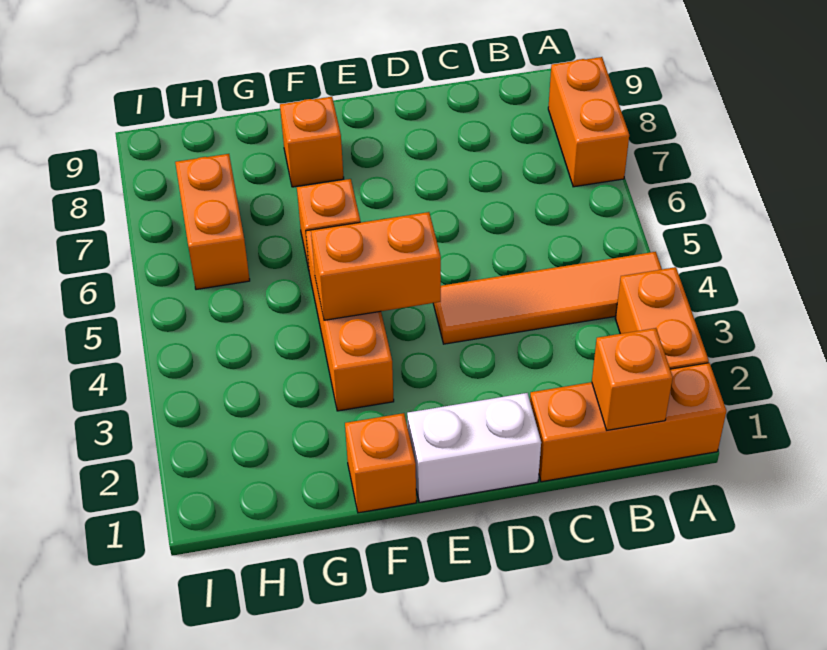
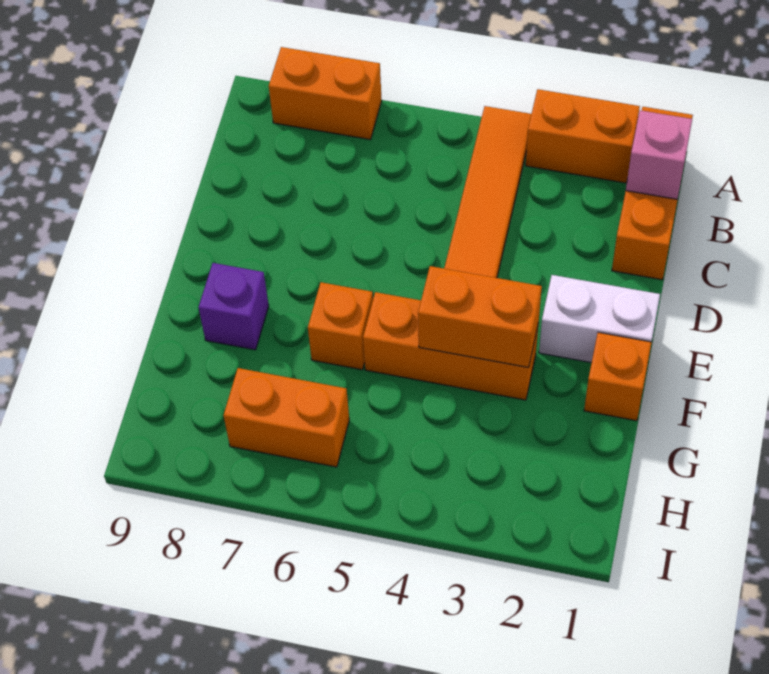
orange 1x1 brick [592,328,673,430] -> pink 1x1 brick [626,110,692,199]
white 1x2 brick [407,393,541,502] -> white 1x2 brick turned to [539,275,660,363]
orange 1x2 brick [311,212,441,320] -> orange 1x2 brick turned to [418,266,542,368]
orange 1x1 brick [280,97,344,187] -> purple 1x1 brick [199,263,269,350]

